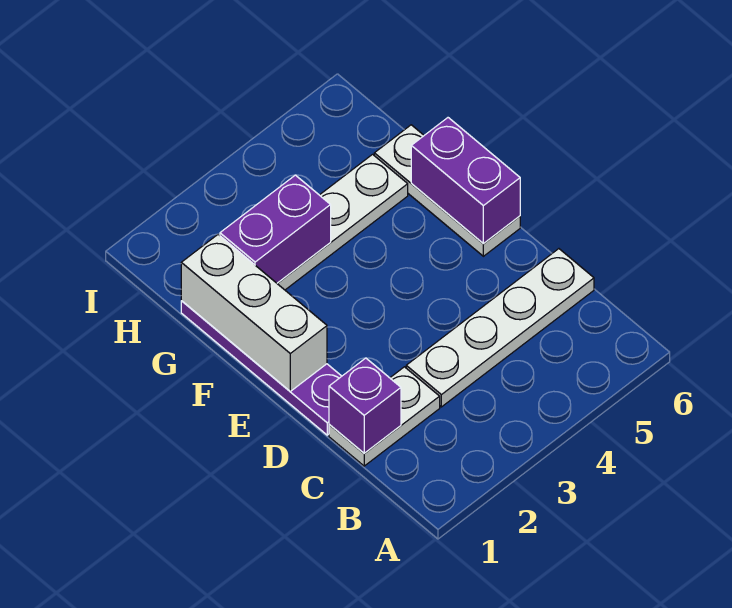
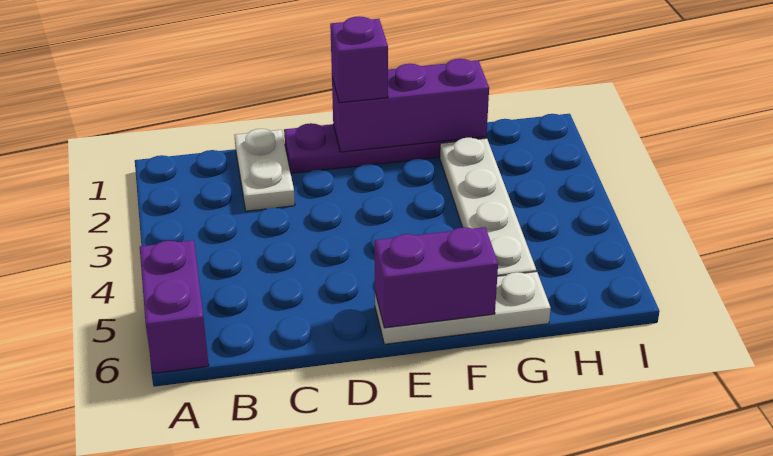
purple 1x1 brick [329,358,401,453] -> purple 1x1 brick moved to [330,16,388,103]
white 1x4 plate [406,249,594,407] -> none
white 1x3 brick [181,235,327,391] -> purple 1x3 brick [332,59,489,152]
purple 1x2 brick [220,175,331,283] -> purple 1x2 brick moved to [140,240,209,373]

